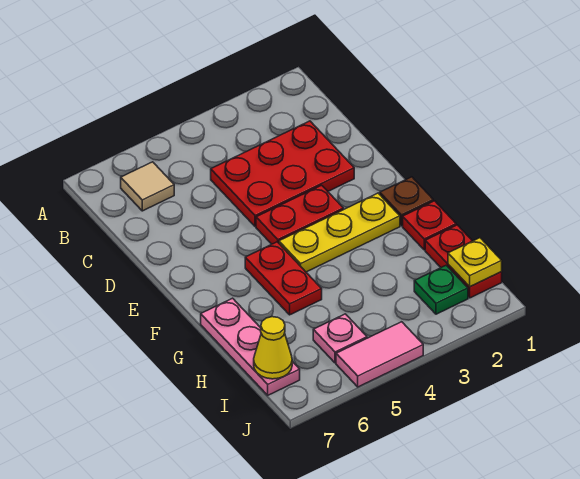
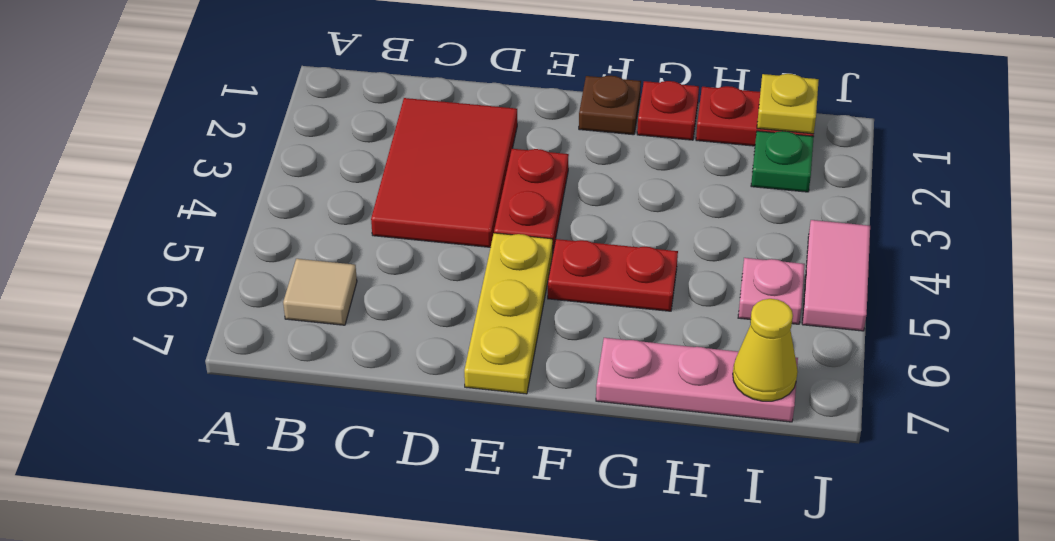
red 2x3 plate [211,121,354,227] -> red 2x3 tile [371,98,517,247]
yellow 1x3 plate [279,193,400,272] -> yellow 1x3 plate moved to [464,233,553,394]

